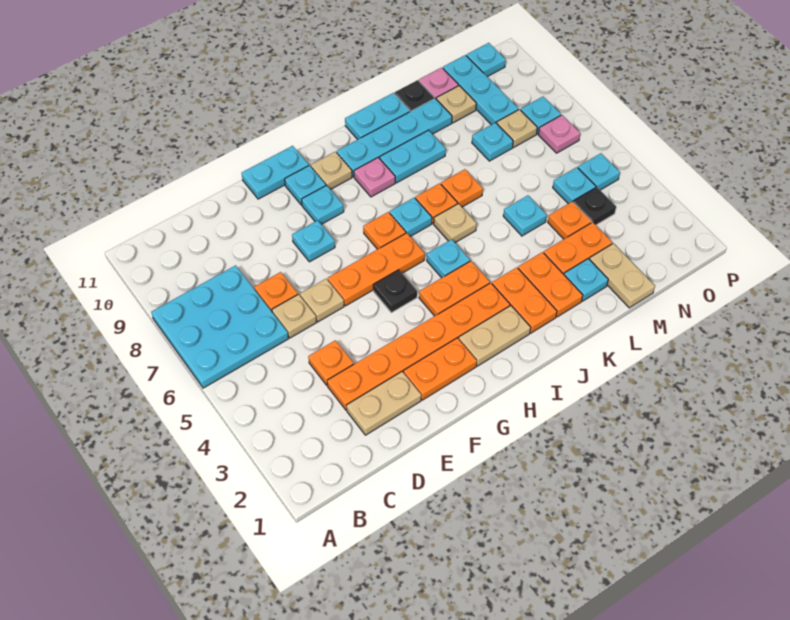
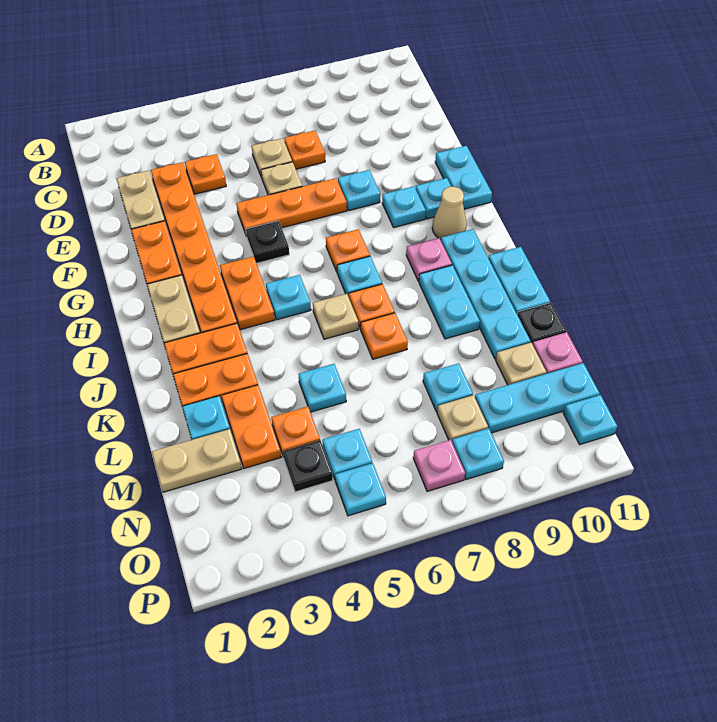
cyan 3x3 plate [151,266,288,388] -> none
orange 1x3 plate [328,233,425,306] -> orange 1x3 plate turned to [236,178,347,236]
tan 1x1 plate [311,152,352,190] -> tan 1x1 cone [432,187,467,239]

